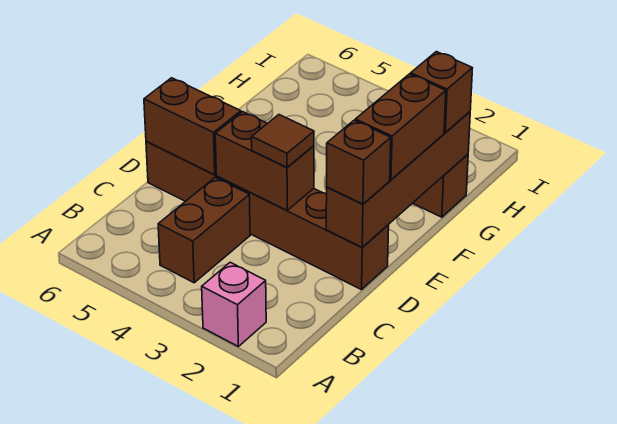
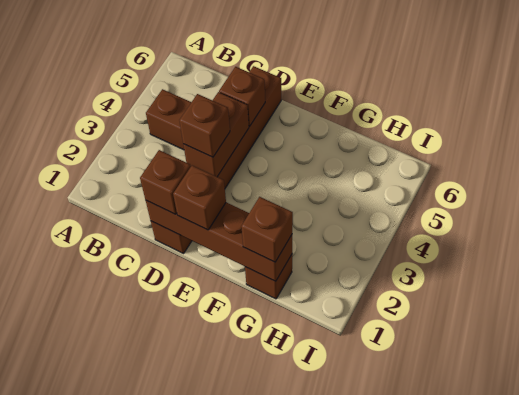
pink 1x1 brick [202,262,266,346] -> none
brown 1x1 tile [252,115,314,168] -> brown 1x1 brick [179,94,230,157]
brown 1x2 brick [144,78,241,175] -> brown 1x1 brick [219,67,265,126]
brown 1x2 brick [355,74,446,180] -> brown 1x1 brick [173,165,226,230]

